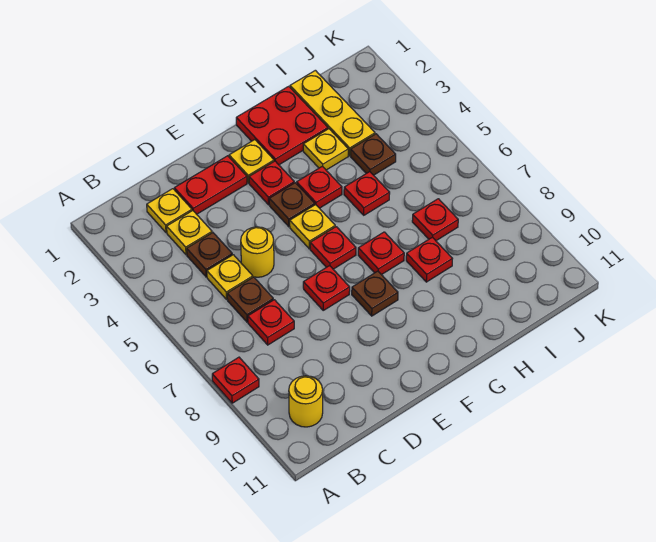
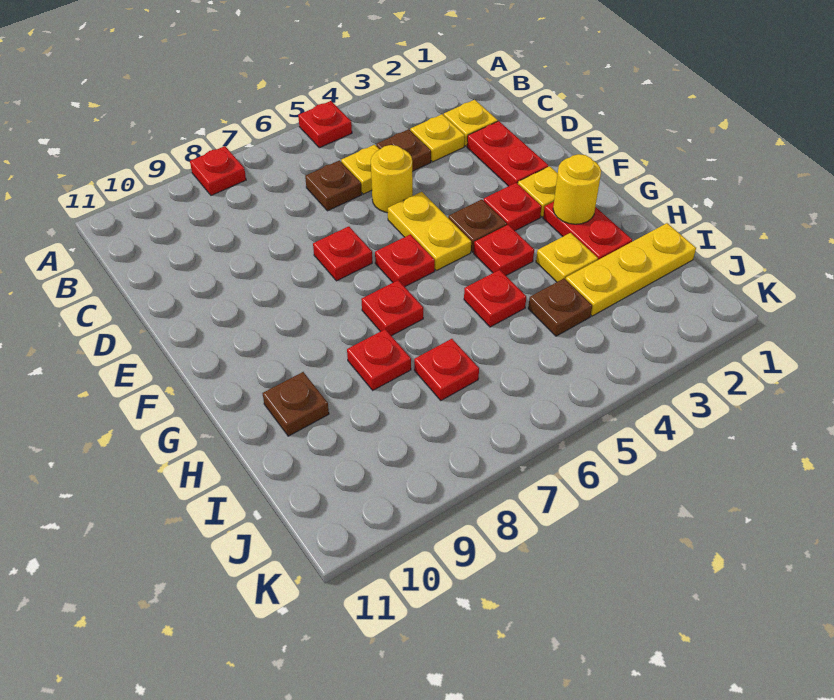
yellow 1x1 round brick [289,376,323,427] -> yellow 1x1 round brick moved to [553,154,601,224]
red 1x1 plate [248,300,294,345] -> red 1x1 plate moved to [298,101,352,148]
yellow 1x1 plate [290,205,335,249] -> yellow 1x2 plate [388,192,471,271]
brown 1x1 plate [352,271,398,316] -> brown 1x1 plate moved to [263,372,329,436]
red 2x2 plate [236,86,328,165] -> red 1x2 plate [543,202,632,260]

